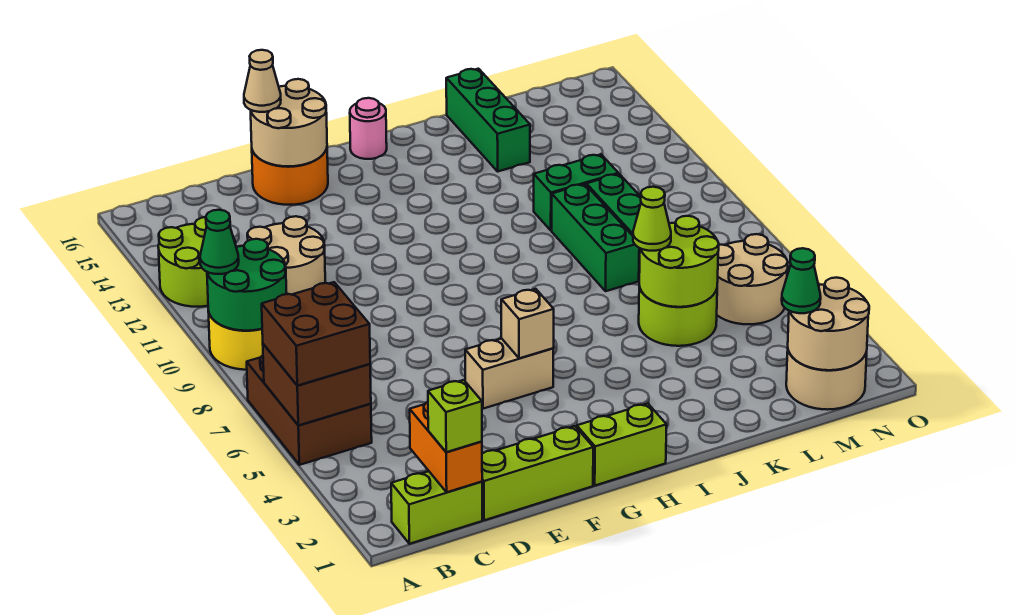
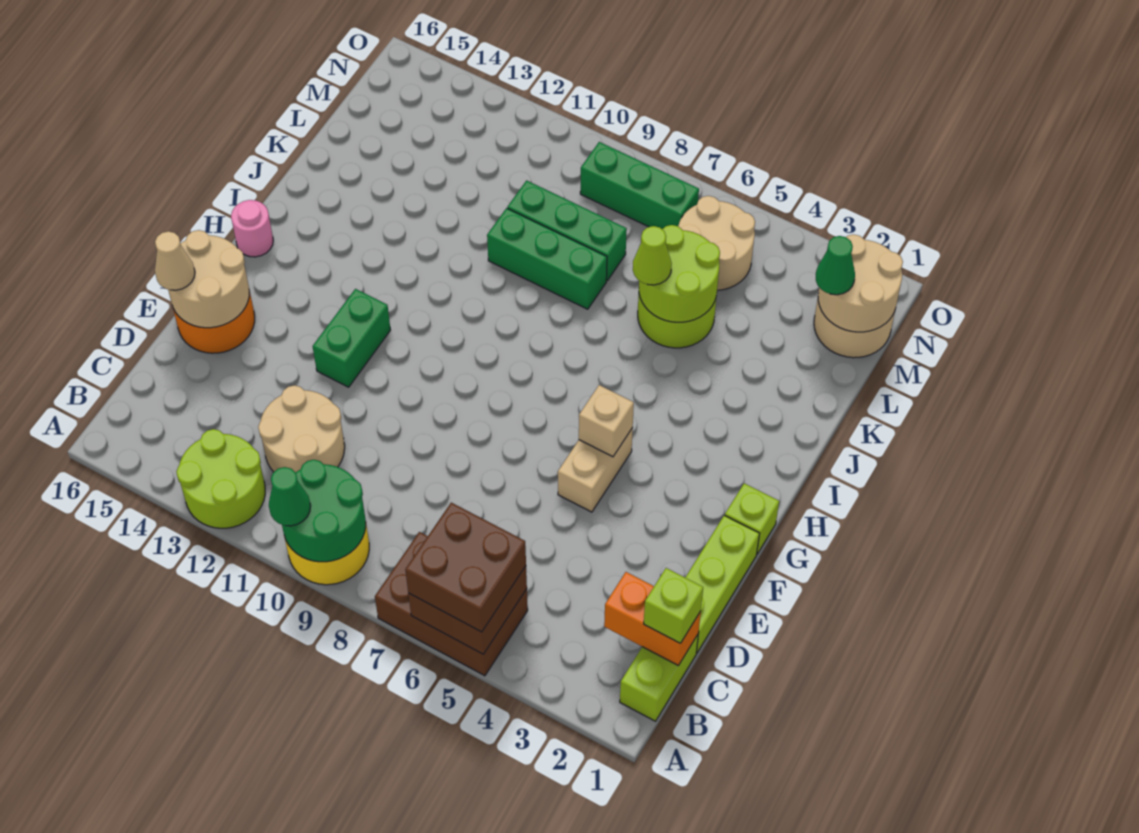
lime 1x2 brick [576,403,667,485] -> lime 1x1 brick [725,483,779,554]
green 1x2 brick [534,154,618,230] -> green 1x2 brick moved to [313,289,390,387]
green 1x3 brick [446,69,530,171] -> green 1x3 brick moved to [580,142,699,229]

